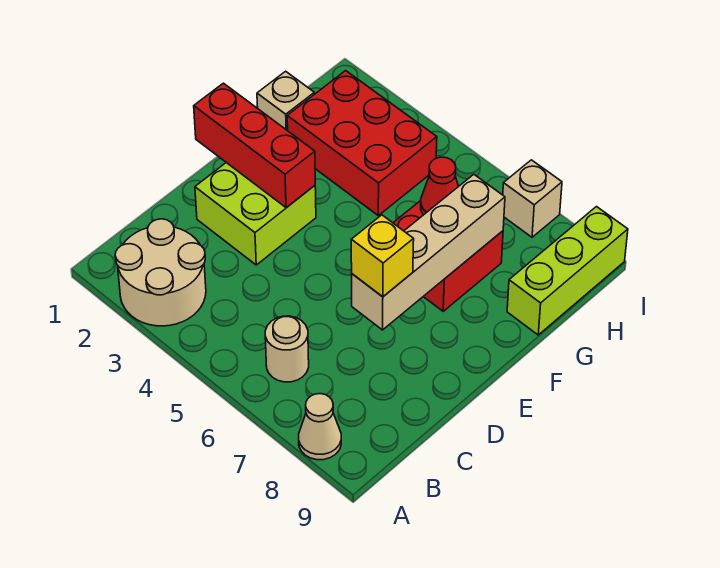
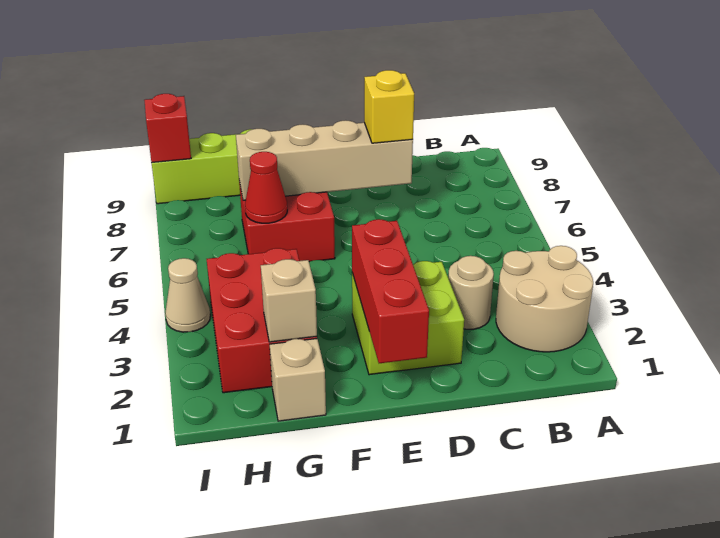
tan 1x1 cone [299,394,341,460] -> tan 1x1 cone moved to [165,258,210,332]
tan 1x1 round brick [265,316,309,382] -> tan 1x1 round brick moved to [448,256,494,329]
tan 1x1 brick [503,160,562,237] -> tan 1x1 brick moved to [261,259,317,342]
none -> red 1x1 brick [144,94,191,163]

